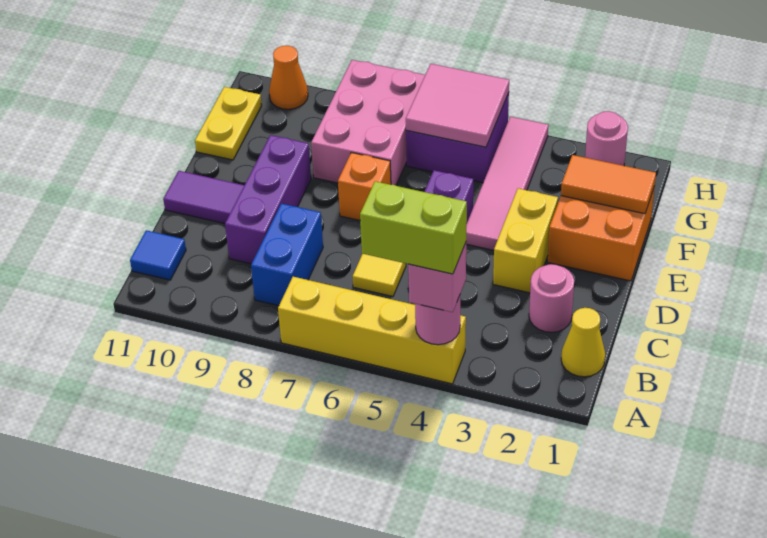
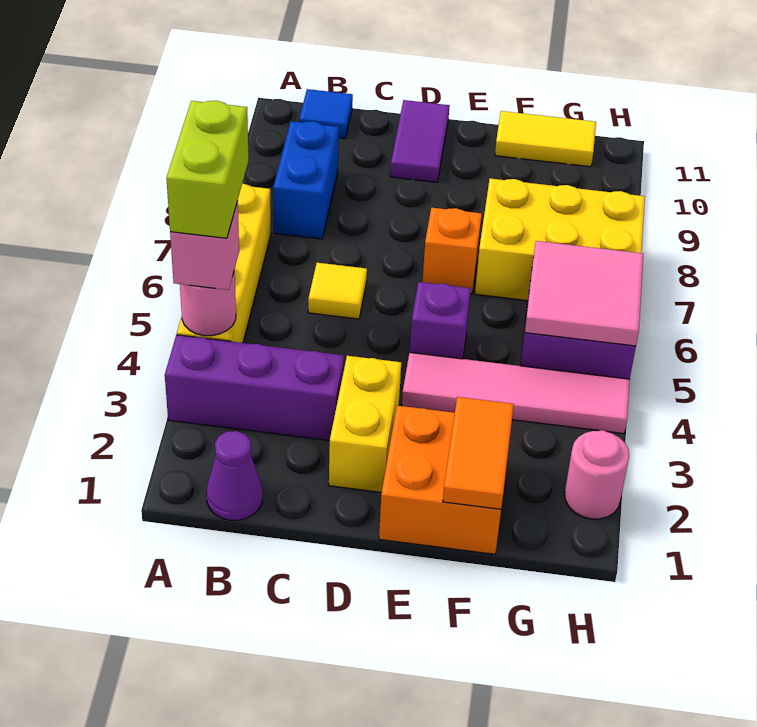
yellow 1x1 cone [561,308,605,377] -> purple 1x1 cone [206,431,263,520]
blue 1x2 brick [251,204,323,306] -> blue 1x2 brick turned to [273,121,339,239]
pink 1x1 round brick [529,264,574,332] -> none
purple 1x3 brick [225,135,311,264] -> purple 1x3 brick moved to [165,335,344,441]
yellow 1x2 brick [493,188,558,293] -> yellow 1x2 brick turned to [329,356,401,492]
pink 2x3 brick [311,60,425,185] -> yellow 2x3 brick [475,178,645,301]
yellow 1x2 plate [195,87,262,160] -> yellow 1x2 tile [495,111,596,167]
orange 1x1 cone [269,46,308,109] -> none

